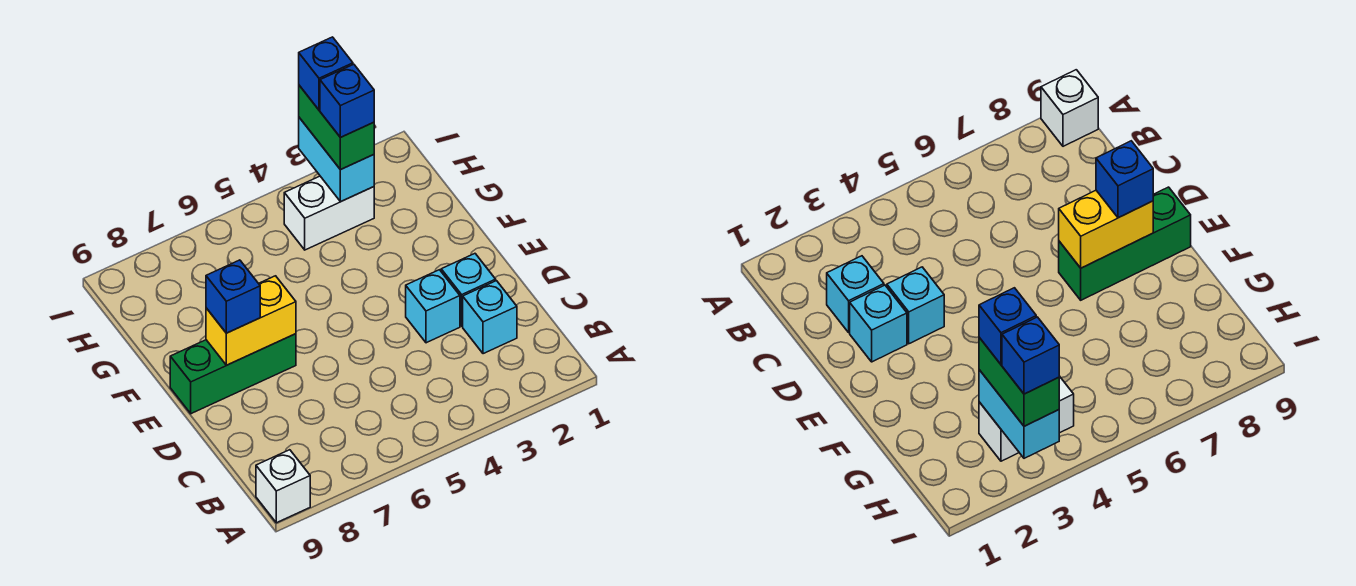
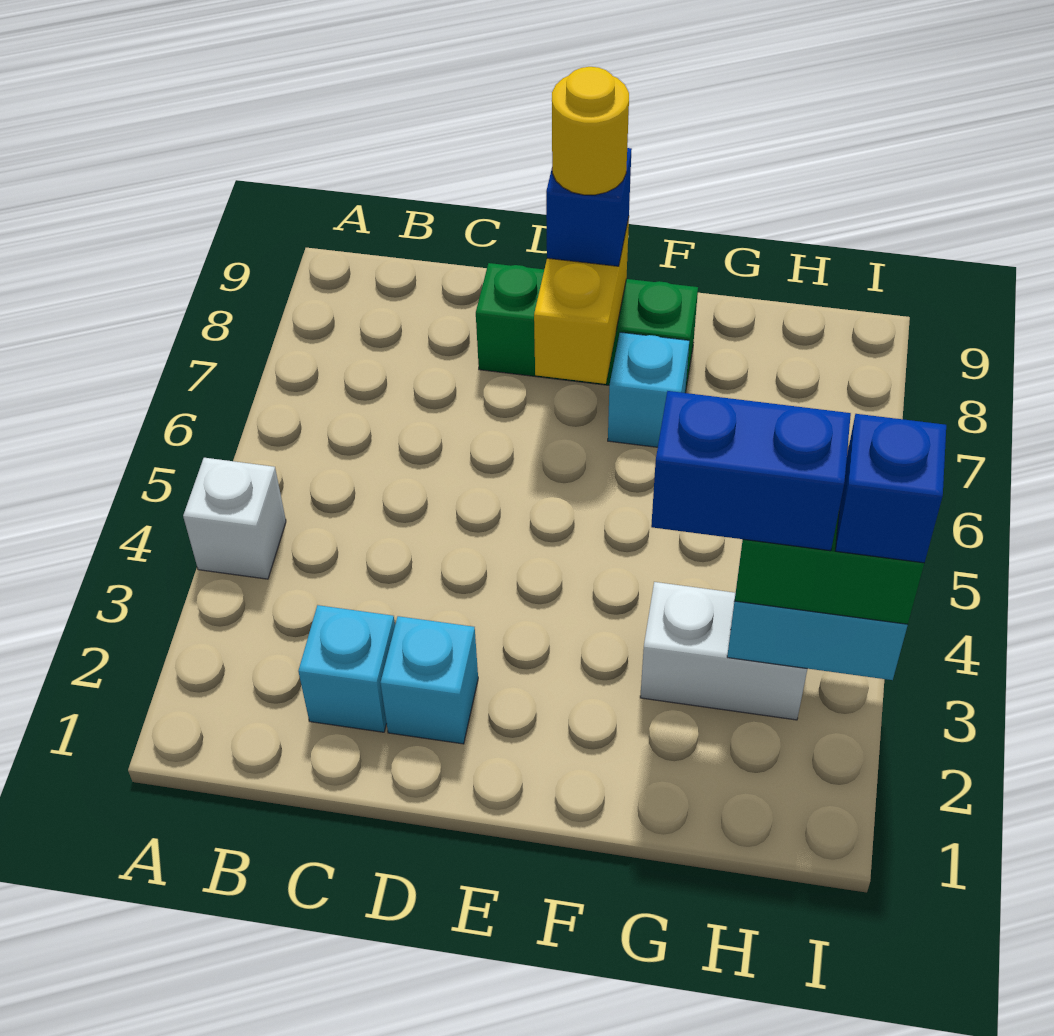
white 1x1 brick [256,450,310,523] -> white 1x1 brick moved to [183,458,286,579]
cyan 1x1 brick [406,270,460,343] -> cyan 1x1 brick moved to [608,332,689,447]
green 1x3 brick [170,334,296,414] -> green 1x3 brick turned to [476,263,698,392]
none -> yellow 1x1 round brick [552,67,629,195]
white 1x2 brick [284,176,374,250] -> white 1x2 brick turned to [640,582,807,720]
blue 1x1 brick [320,64,374,137] -> blue 1x2 brick [651,391,851,551]

